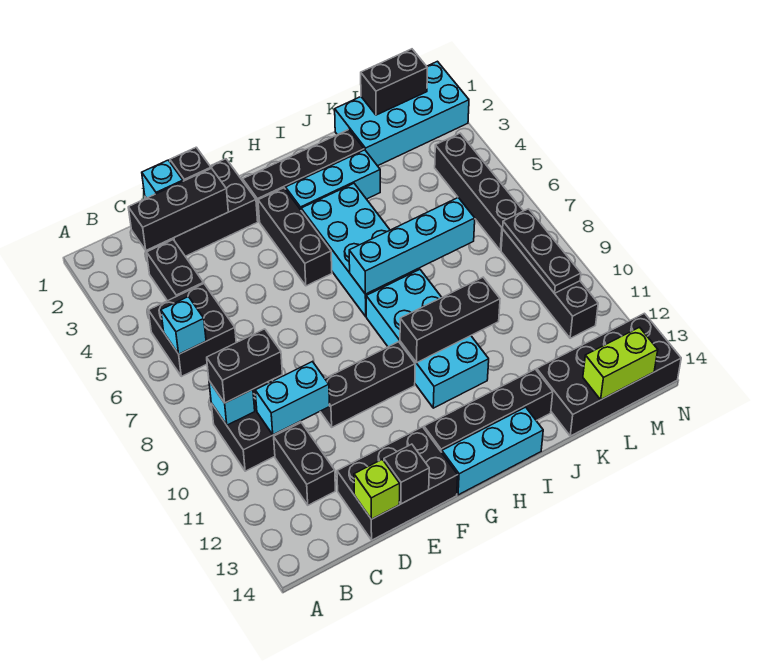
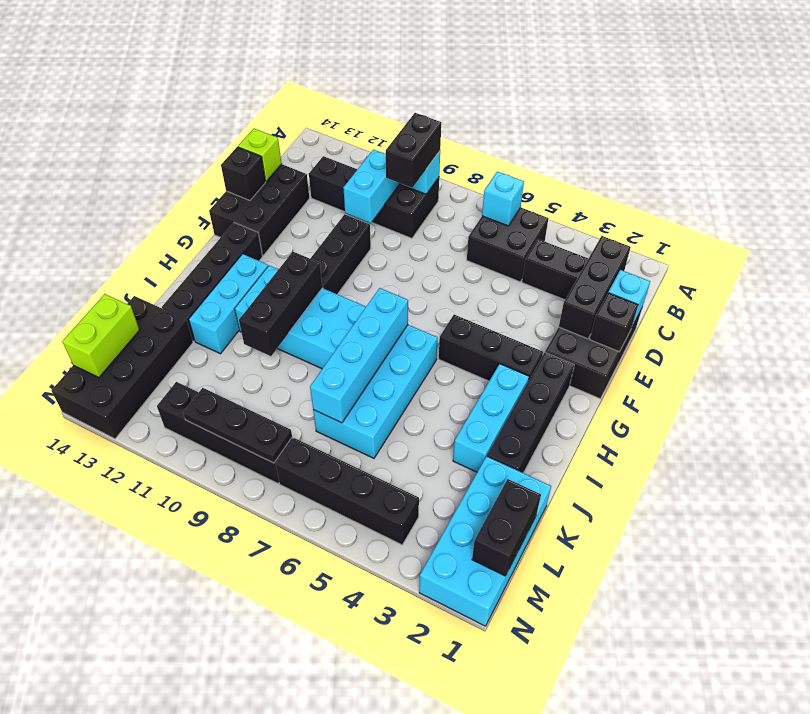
cyan 1x3 brick [442,407,543,495] -> cyan 1x3 brick moved to [189,254,268,354]
cyan 2x4 brick [301,183,419,316] -> cyan 2x4 brick turned to [313,325,437,458]

